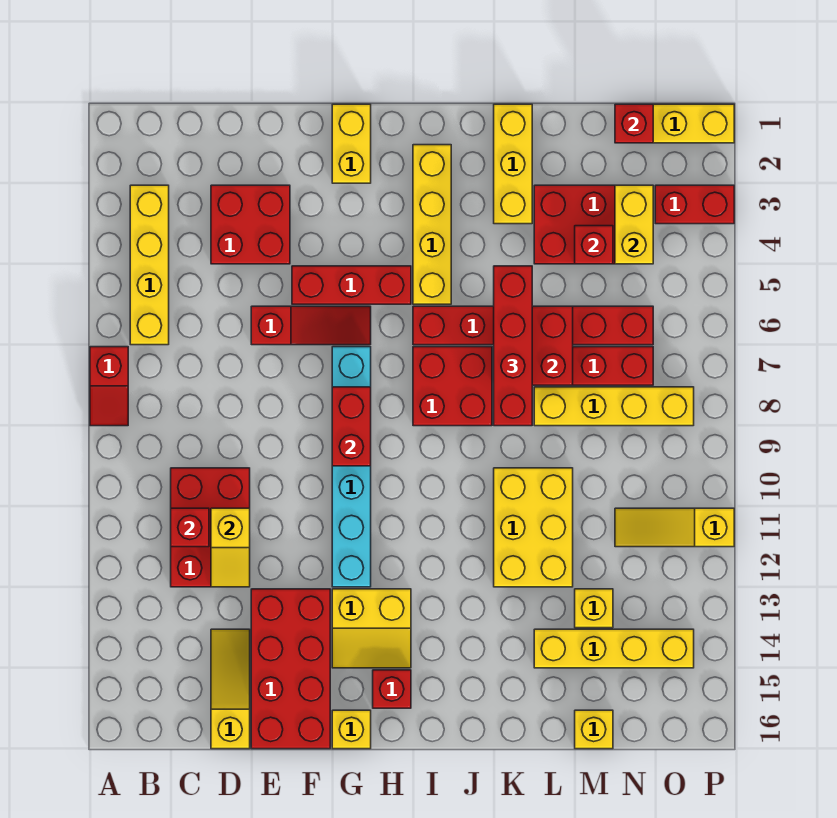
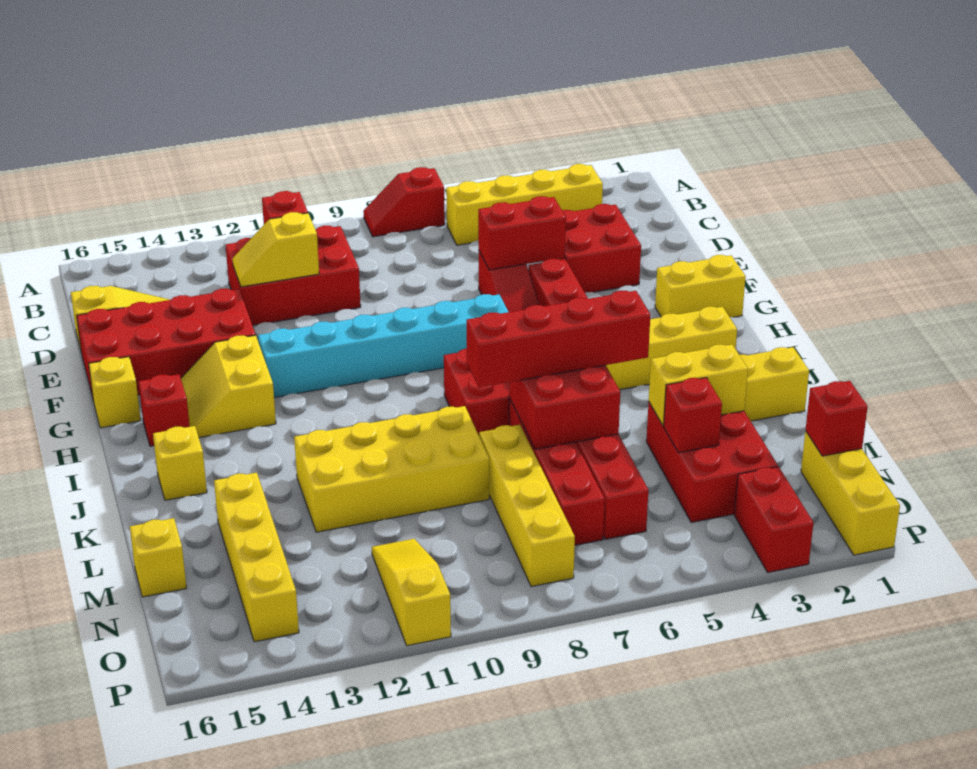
red 1x2 brick [332,387,371,466] -> red 1x2 brick moved to [478,196,566,270]
yellow 2x3 brick [494,468,573,587] -> yellow 2x4 brick [294,406,489,532]
yellow 1x1 brick [575,589,613,628] -> yellow 1x1 brick moved to [153,426,207,500]
yellow 1x2 brick [615,185,653,264] -> yellow 1x2 brick moved to [649,345,748,426]

